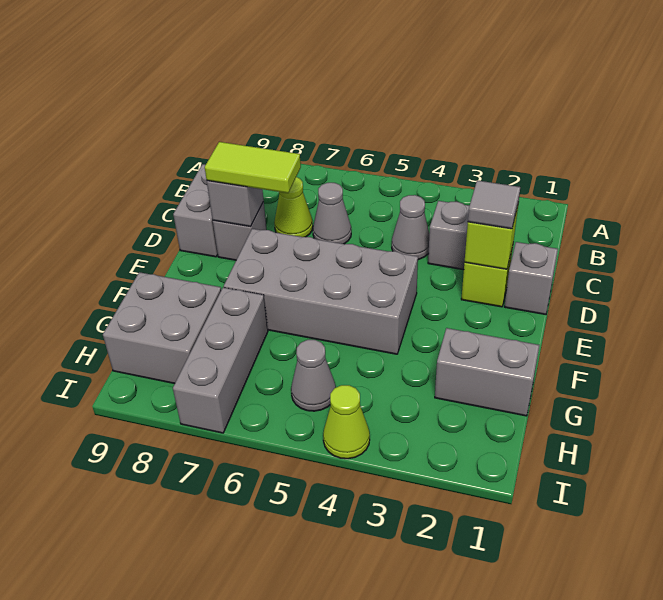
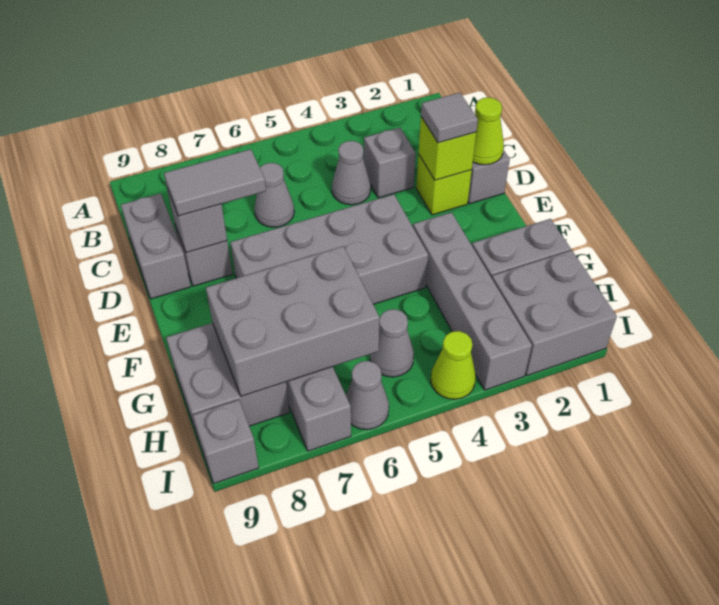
lime 1x1 cone [274,177,313,237] -> lime 1x1 cone moved to [473,97,504,165]
lime 1x2 tile [205,142,301,193] -> grey 1x2 tile [164,149,266,216]
none -> grey 1x4 brick [413,212,532,390]
none -> grey 2x3 brick [206,246,379,396]
none -> grey 2x2 brick [492,250,617,376]
none -> grey 1x1 cone [346,361,389,430]
none -> grey 1x1 brick [193,400,259,483]

